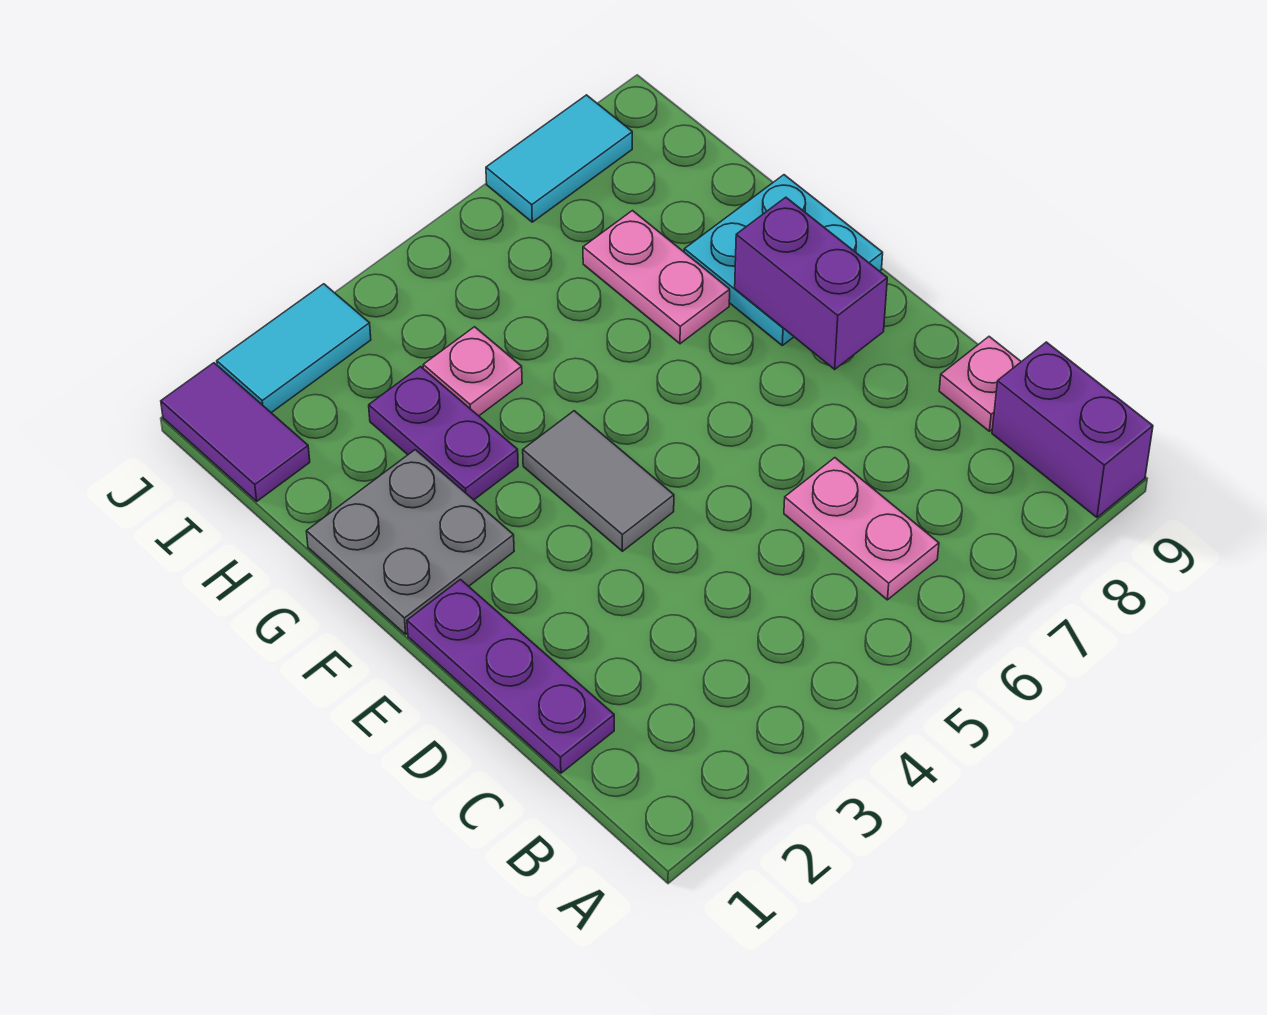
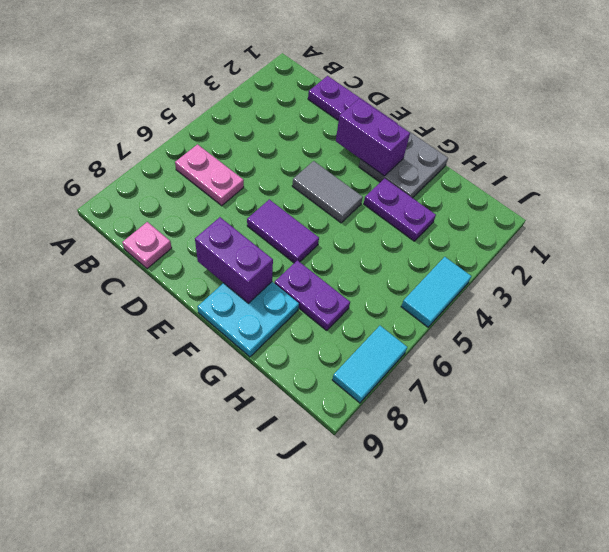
purple 1x2 brick [992,342,1153,517] -> purple 1x2 brick moved to [336,99,410,176]
pink 1x2 plate [583,211,730,344] -> purple 1x2 plate [275,260,350,331]
pink 1x1 plate [423,327,522,416] -> none
purple 1x2 tile [161,363,310,501] -> purple 1x2 tile moved to [247,199,319,263]
cyan 1x2 tile [217,284,371,413] -> cyan 1x2 tile moved to [401,257,471,327]

